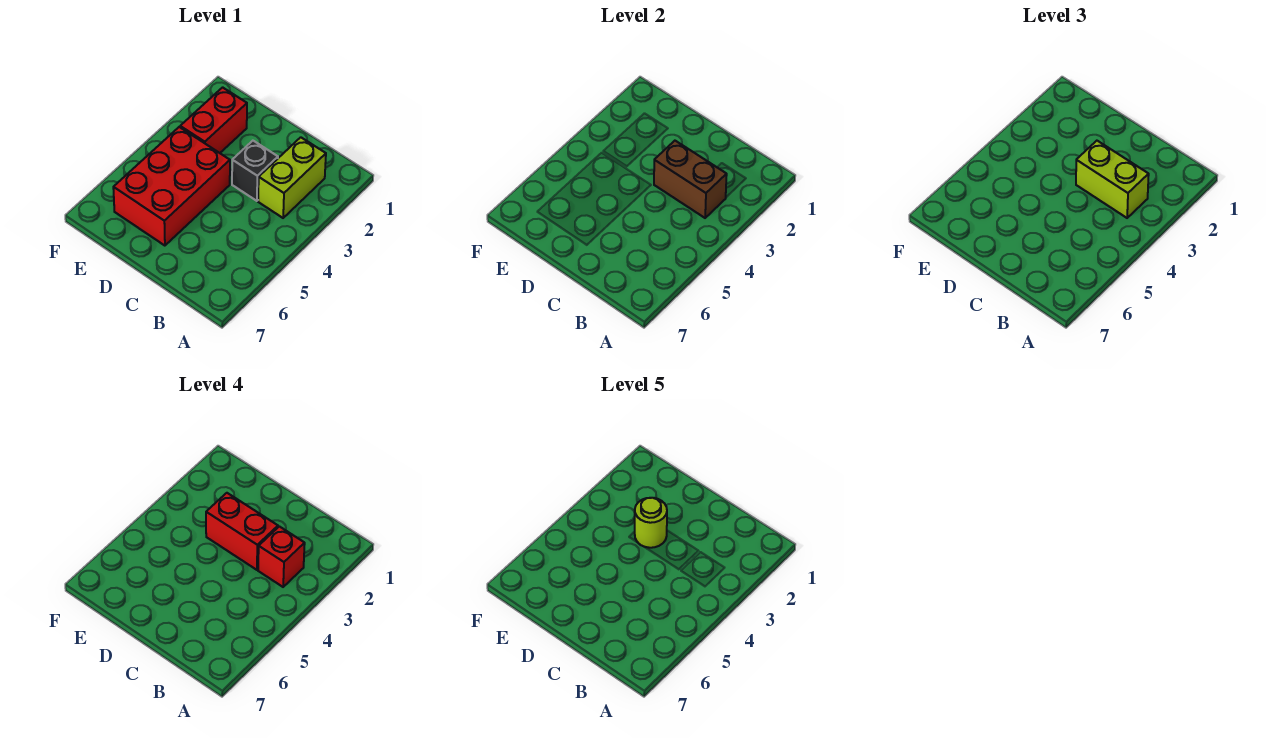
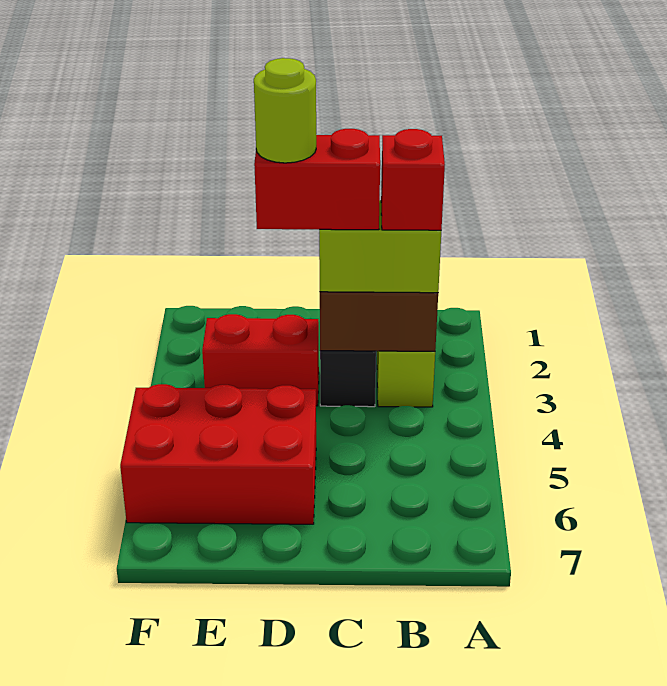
red 2x3 brick [113,127,230,246] -> red 2x3 brick turned to [120,384,316,524]
red 1x2 brick [180,87,247,153] -> red 1x2 brick turned to [202,314,319,406]

